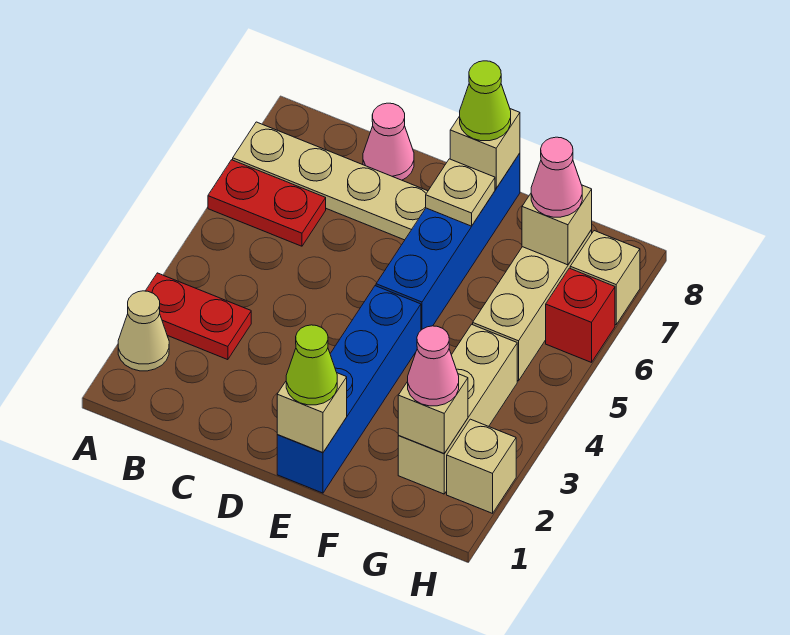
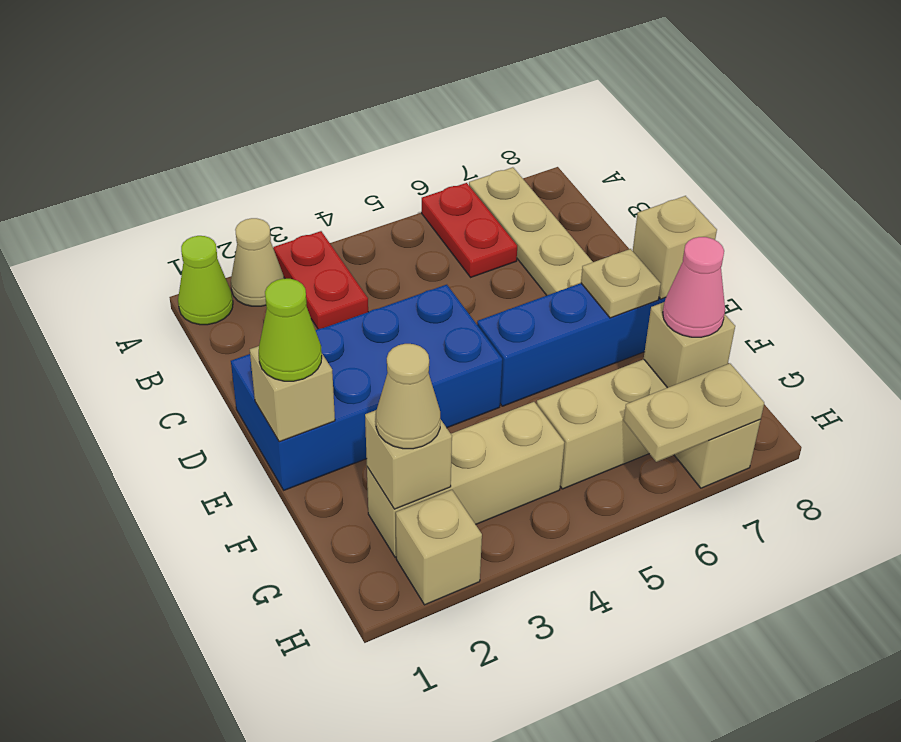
pink 1x1 cone [363,103,414,180] -> none
blue 1x4 brick [277,286,421,493] -> blue 2x4 brick [231,285,502,490]
lime 1x1 cone [460,61,511,141] -> lime 1x1 cone moved to [178,236,233,325]
pink 1x1 cone [408,326,459,406] -> tan 1x1 cone [376,344,440,449]
red 1x1 brick [546,268,615,362] -> none
none -> tan 1x2 plate [624,363,764,462]

